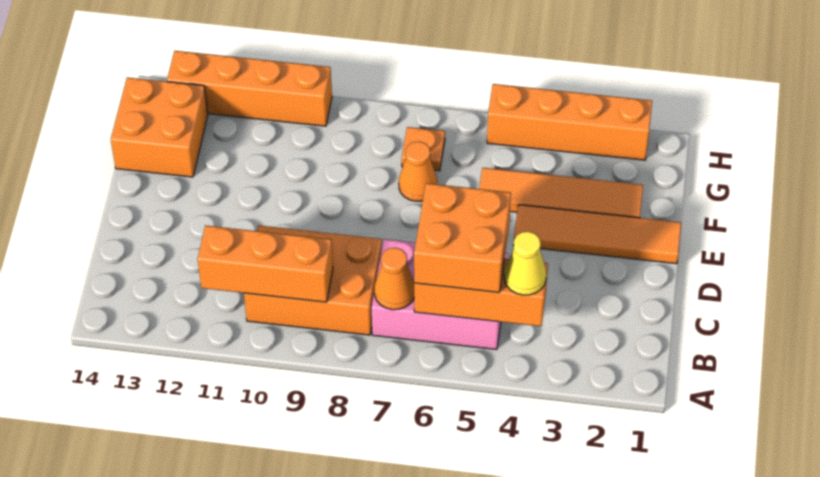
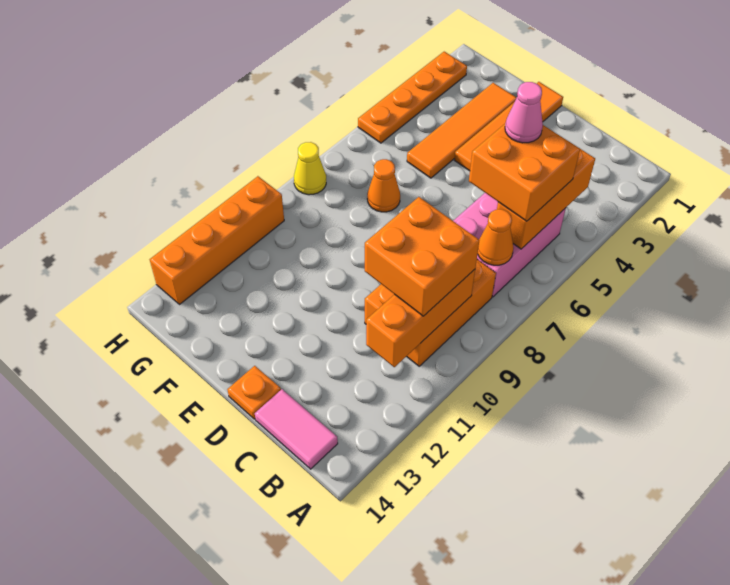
yellow 1x1 cone [504,232,546,295] -> yellow 1x1 cone moved to [294,142,326,195]
none -> pink 1x2 tile [255,389,338,469]
none -> pink 1x1 cone [505,82,543,143]
orange 2x2 brick [111,77,208,177] -> orange 2x2 brick moved to [365,197,479,316]
orange 1x1 plate [402,127,445,171] -> orange 1x1 plate moved to [227,366,281,419]
orange 1x4 brick [487,84,652,160] -> orange 1x4 plate [358,52,467,143]

